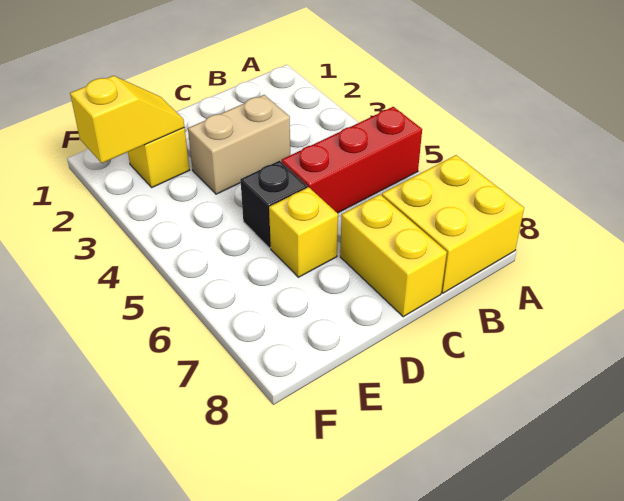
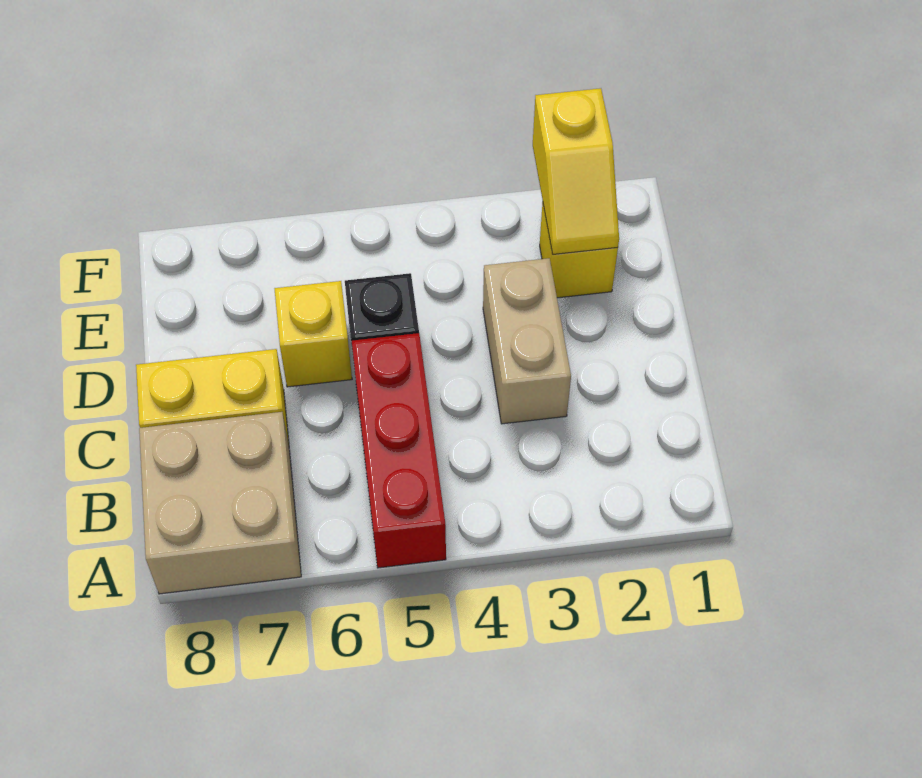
yellow 2x2 brick [382,155,524,293] -> tan 2x2 brick [139,412,301,594]

